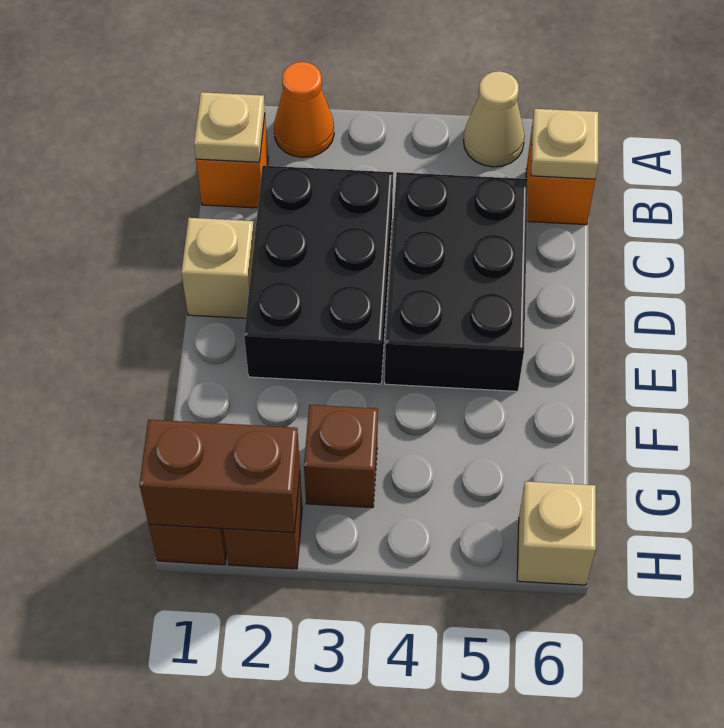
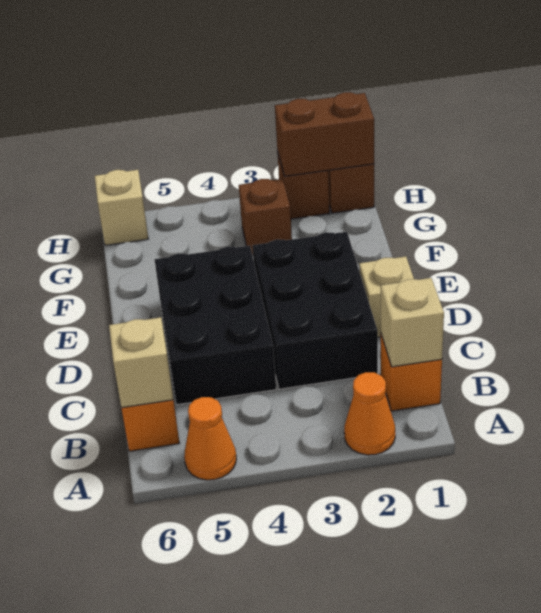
tan 1x1 cone [463,71,525,167] -> orange 1x1 cone [184,397,236,480]
tan 1x1 plate [194,92,265,162] -> tan 1x1 brick [381,278,444,367]
tan 1x1 plate [531,109,598,179] -> tan 1x1 brick [109,317,173,408]

